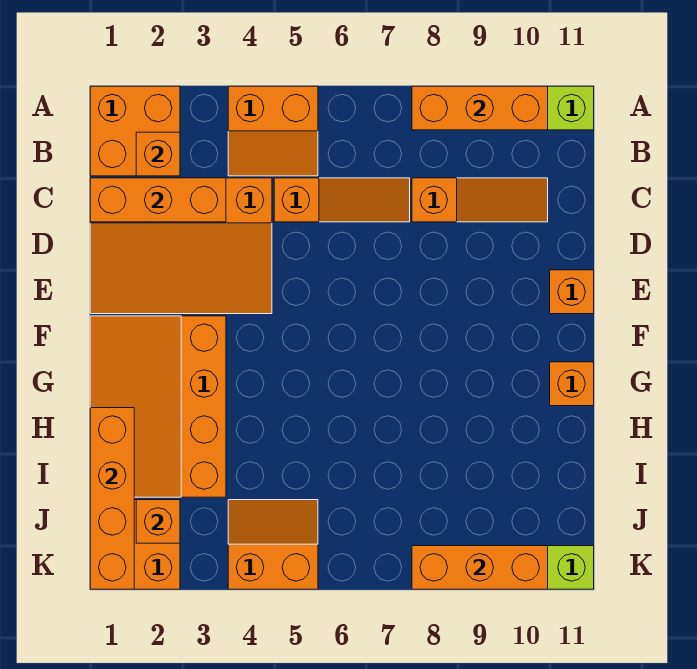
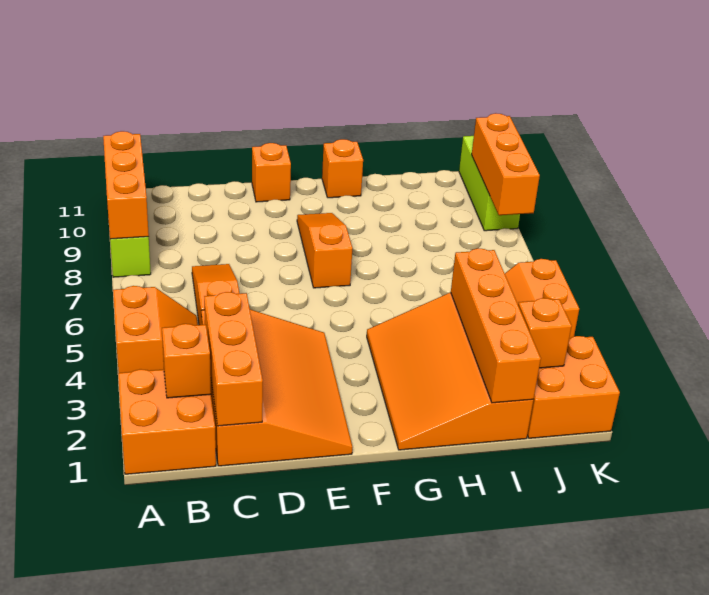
orange 1x3 slope [412,178,548,222] -> orange 1x3 slope moved to [297,213,352,288]
orange 3x4 slope [90,316,226,497] -> orange 3x4 slope turned to [367,293,533,450]
orange 1x4 brick [90,408,134,589] -> orange 1x4 brick turned to [451,248,541,403]

